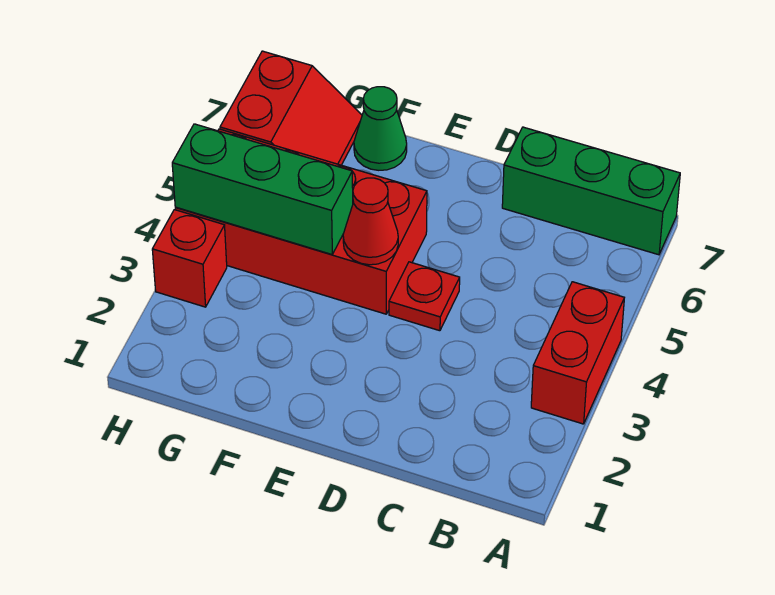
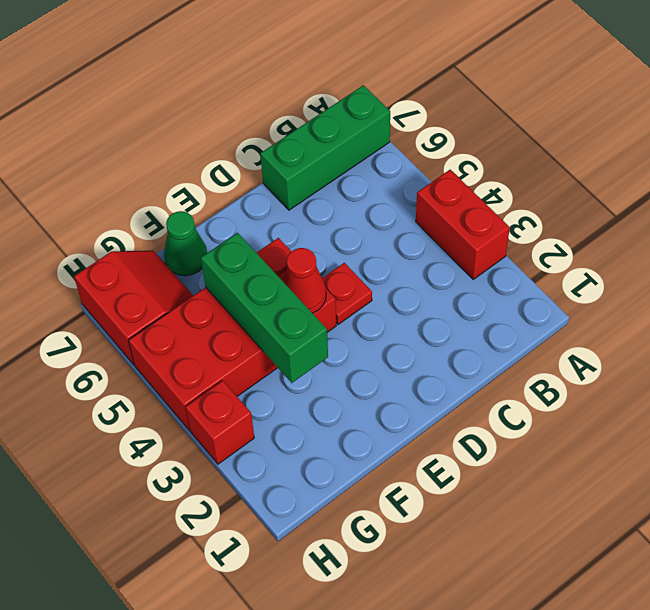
green 1x3 brick [172,124,353,254] -> green 1x3 brick turned to [201,233,328,383]

